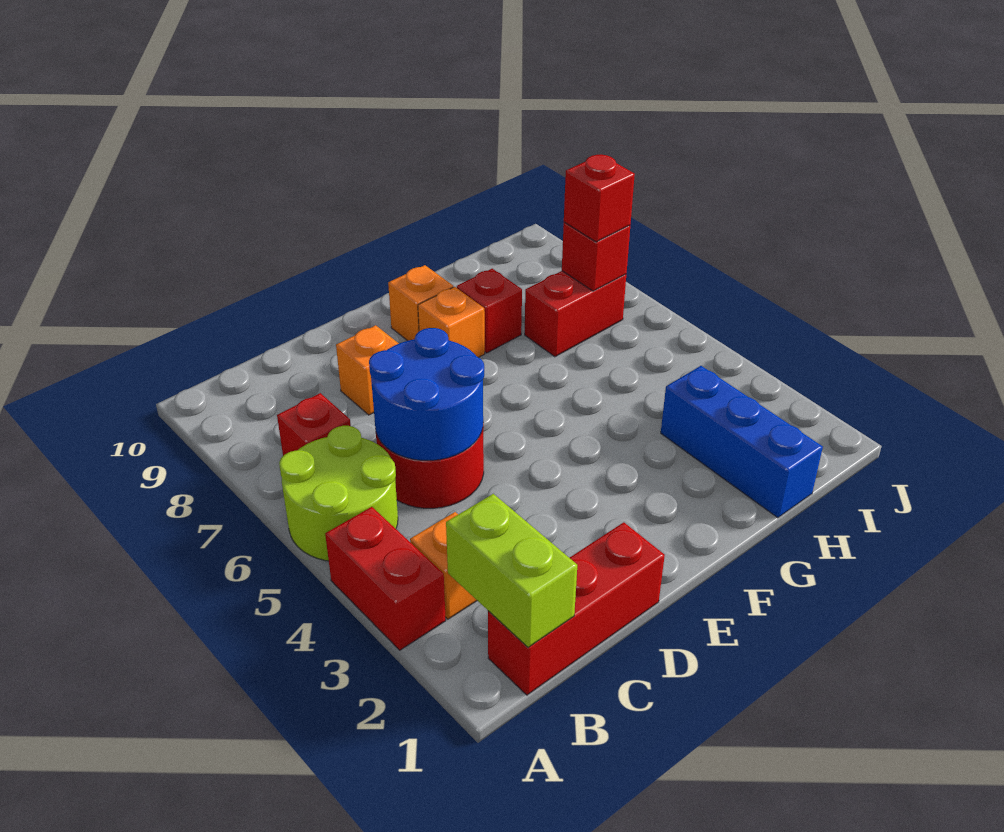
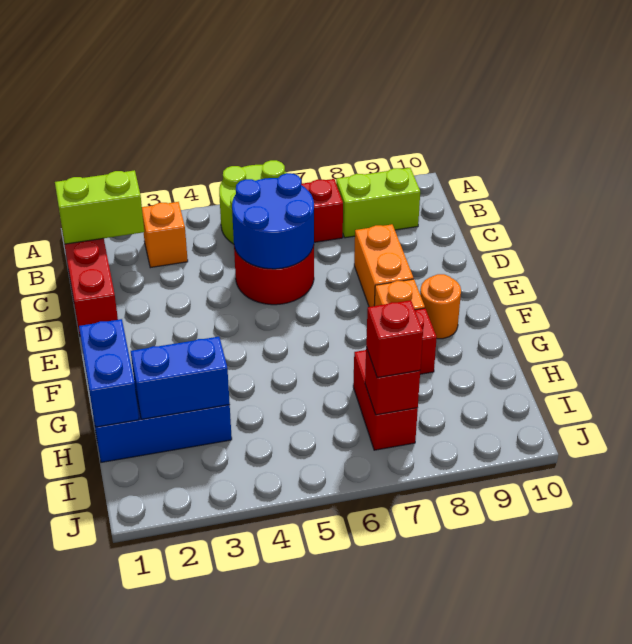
red 1x2 brick [325,507,446,650] -> none
none -> lime 1x2 brick [336,168,420,238]
orange 1x1 brick [336,325,399,415] -> orange 1x2 brick [354,224,414,307]
orange 1x1 brick [388,265,453,341] -> orange 1x1 round brick [420,274,461,339]
none -> blue 1x2 brick [79,319,139,427]
none -> blue 1x2 brick [131,337,230,419]

